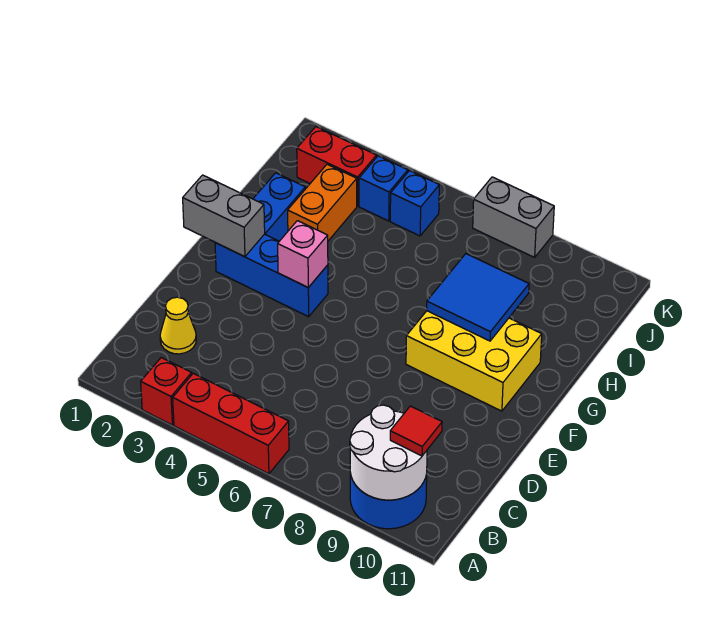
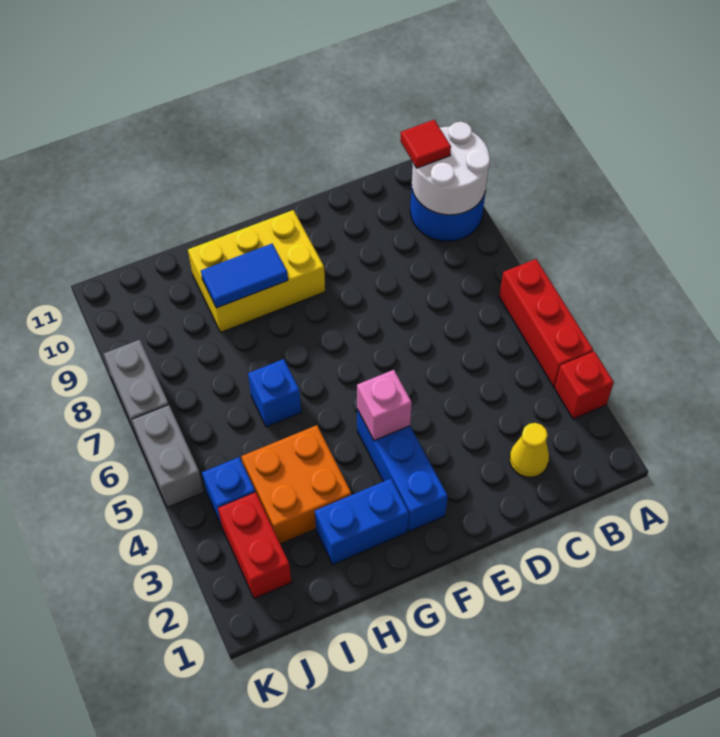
grey 1x2 brick [183,175,265,257] -> grey 1x2 brick moved to [132,405,204,508]
yellow 2x3 brick [406,311,542,411] -> yellow 2x3 brick turned to [188,210,325,332]
blue 2x2 tile [427,254,529,341] -> blue 1x2 tile [201,244,288,308]
orange 1x2 brick [288,164,357,241] -> orange 2x2 brick [241,425,351,544]
blue 1x1 brick [390,171,439,236] -> blue 1x1 brick moved to [248,359,301,427]

